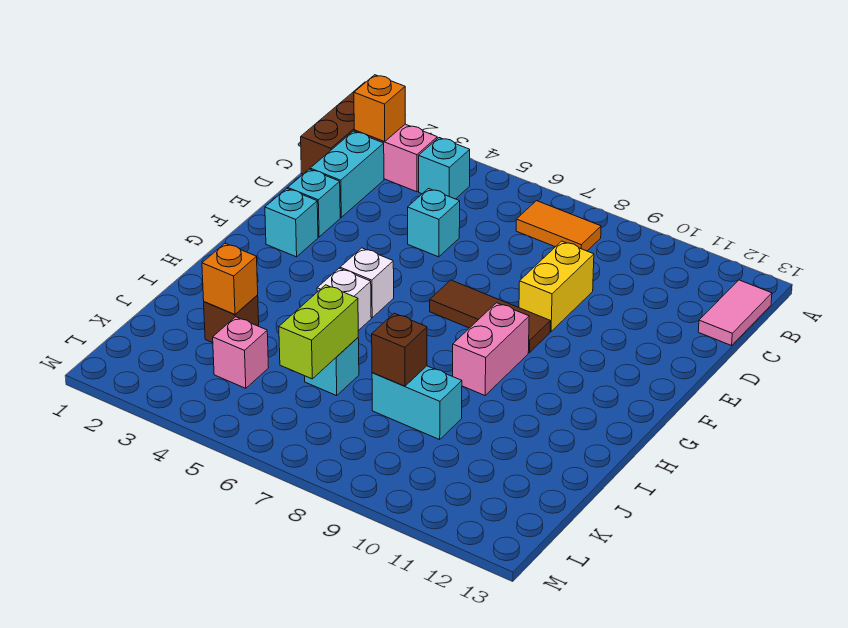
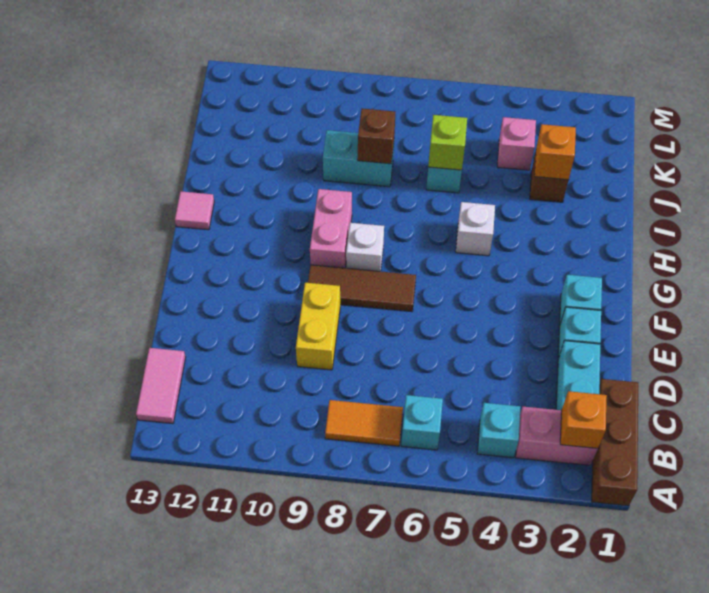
cyan 1x1 brick [408,189,460,257] -> cyan 1x1 brick moved to [401,395,443,450]
white 1x1 brick [340,248,394,318] -> white 1x1 brick moved to [346,223,384,271]
none -> pink 1x1 tile [175,191,214,230]
lime 1x2 brick [279,285,358,379] -> lime 1x1 brick [428,115,467,170]

